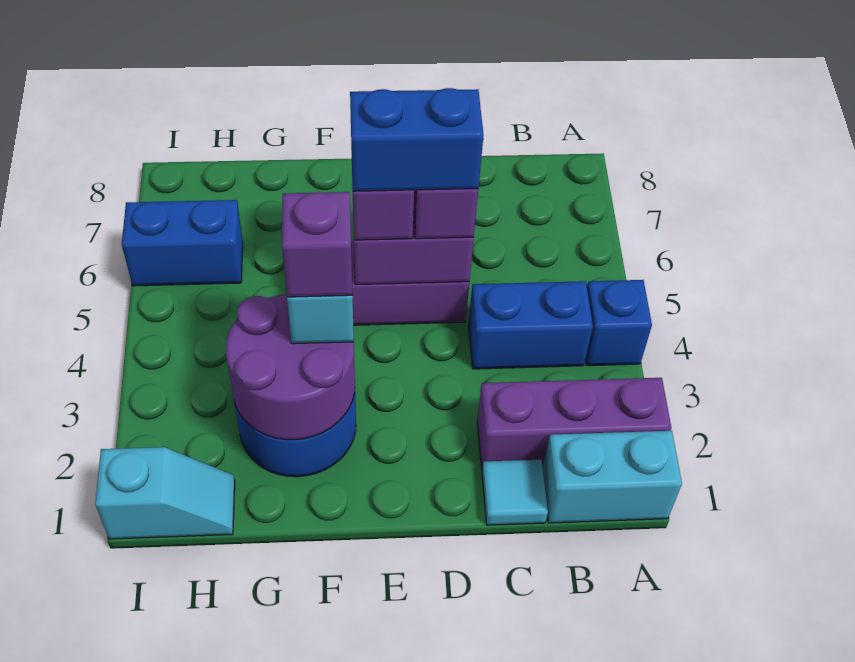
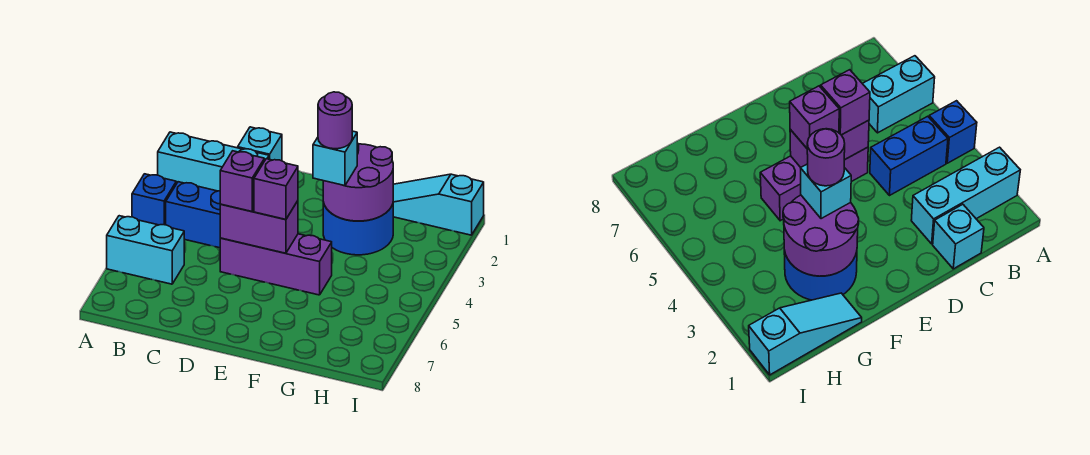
cyan 1x2 brick [543,431,682,523] -> cyan 1x2 brick moved to [107,216,184,284]
purple 1x3 brick [477,378,671,469] -> cyan 1x3 brick [158,132,269,191]
cyan 1x1 tile [482,460,548,525] -> cyan 1x1 brick [238,127,282,161]
blue 1x2 brick [350,88,483,191] -> none
purple 1x1 brick [282,192,352,297] -> purple 1x1 round brick [318,92,352,149]
cyan 1x2 slope [95,447,235,539] -> cyan 1x3 slope [393,174,484,235]
blue 1x2 brick [122,200,243,286] -> none

